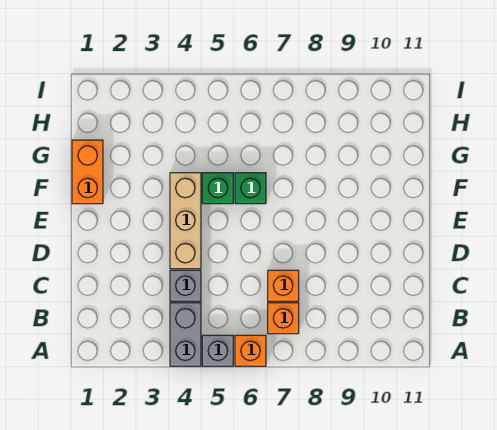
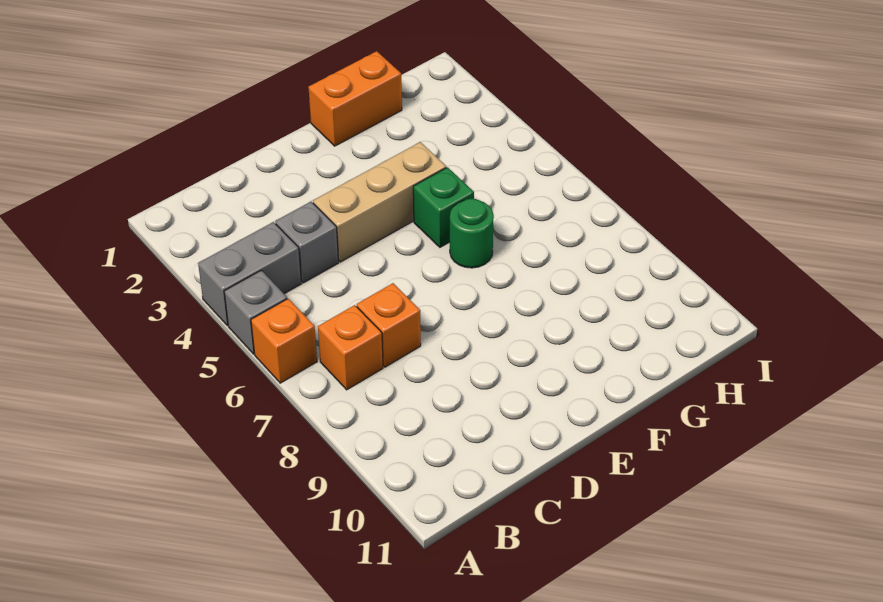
green 1x1 brick [235,173,266,204] -> green 1x1 round brick [450,199,494,268]

